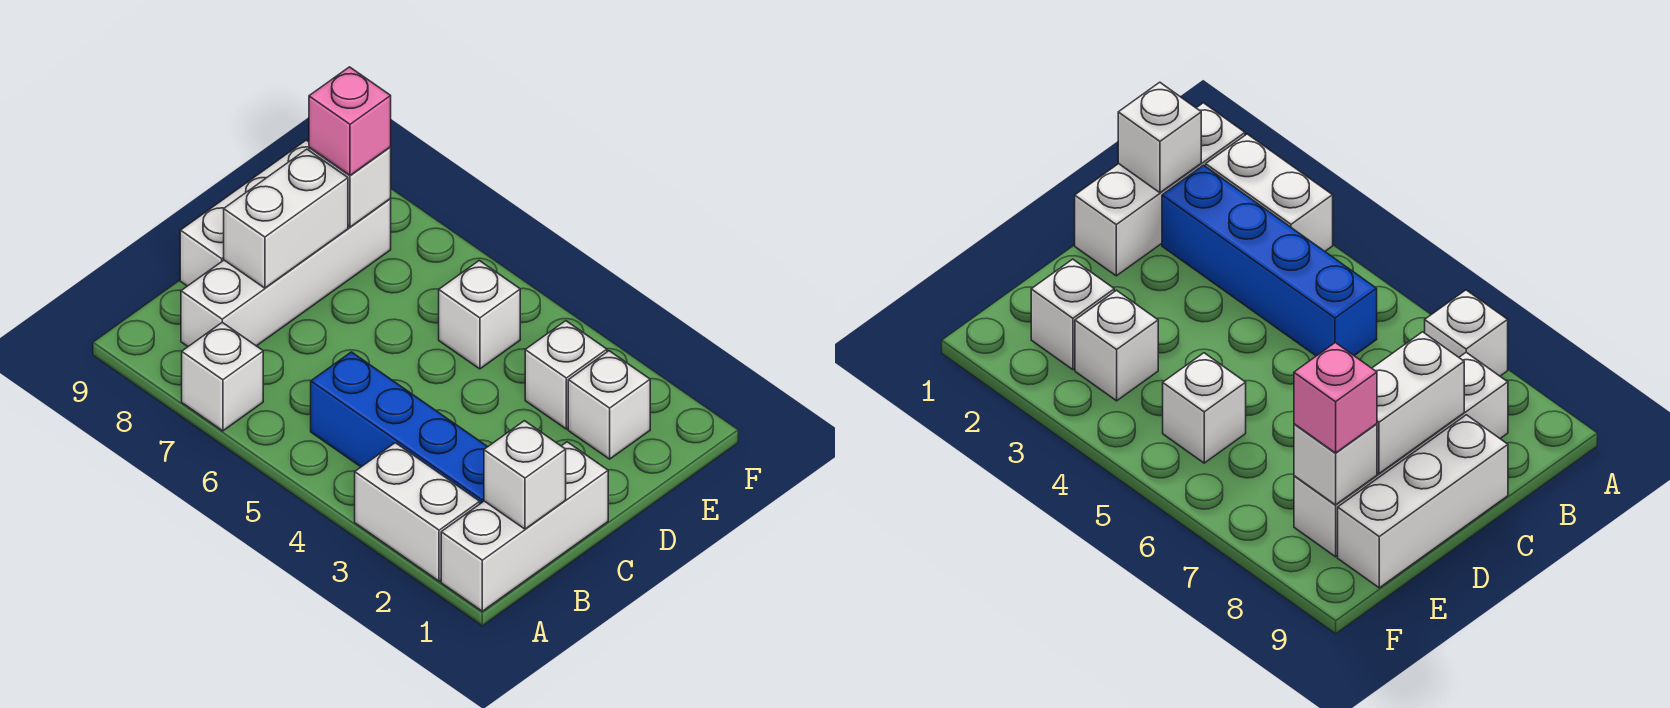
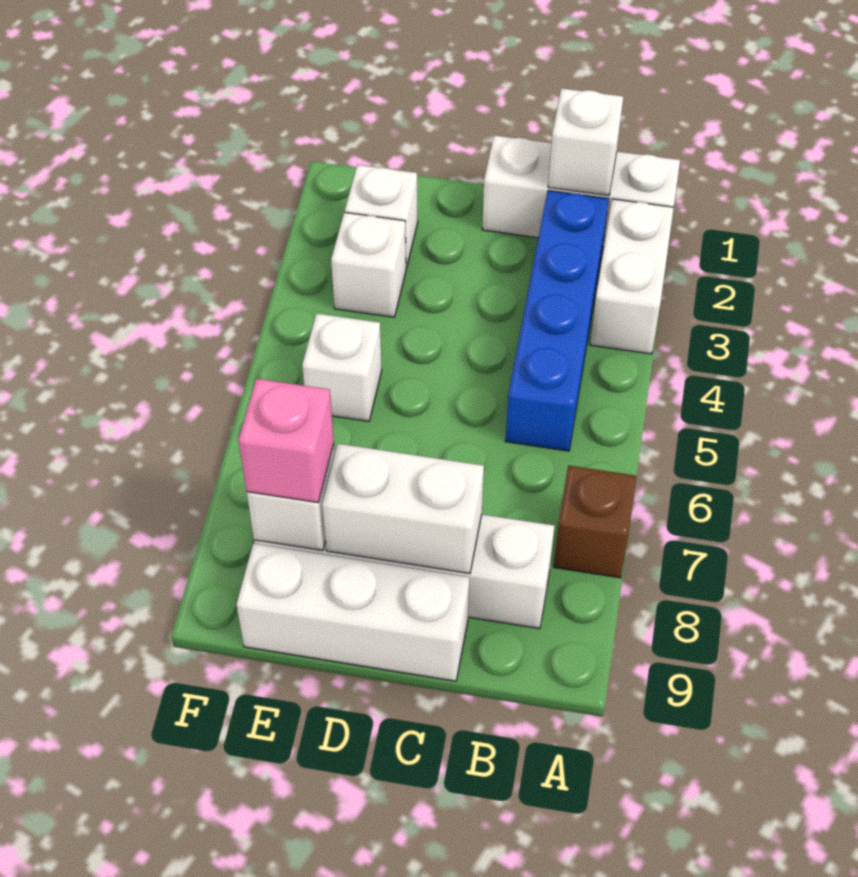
white 1x1 brick [182,322,263,431] -> brown 1x1 brick [554,466,637,578]

